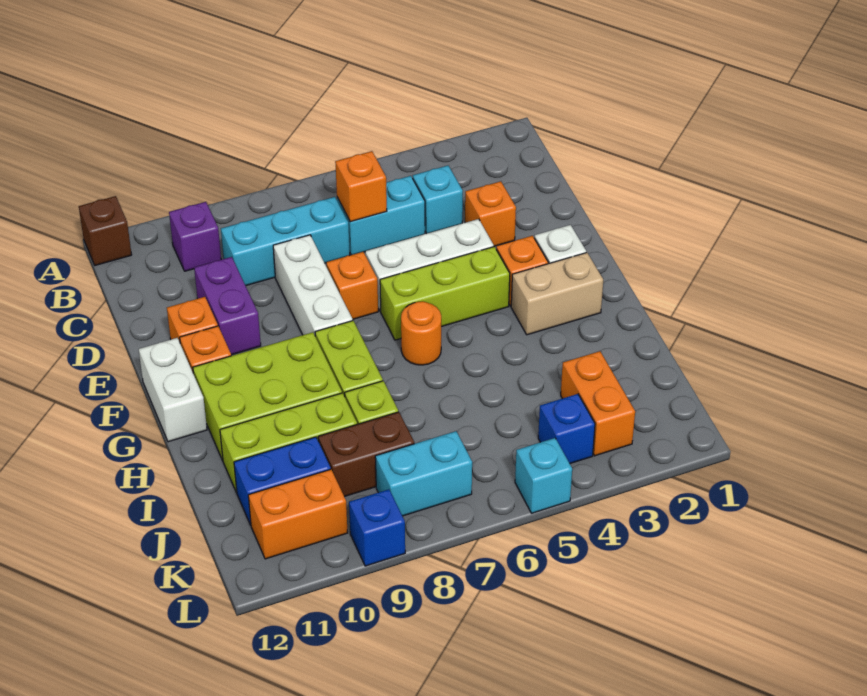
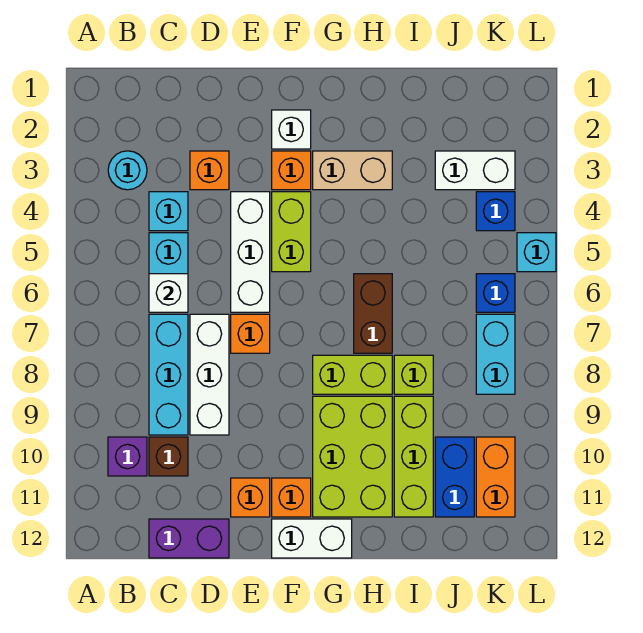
brown 1x1 brick [79,196,132,265] -> brown 1x1 brick moved to [149,437,188,476]
none -> cyan 1x1 round brick [108,151,147,190]
orange 1x1 brick [335,151,387,222] -> white 1x1 brick [149,274,188,312]
white 1x3 brick [273,235,353,335] -> white 1x3 brick turned to [190,314,229,435]
purple 1x2 brick [194,257,261,355] -> purple 1x2 brick moved to [149,519,229,558]
lime 1x3 brick [380,247,510,340] -> lime 1x2 brick [272,192,311,272]
tan 1x2 brick [511,253,603,335] -> tan 1x2 brick turned to [313,151,392,190]
orange 1x1 round brick [401,301,441,365] -> none
orange 1x2 brick [561,351,635,456] -> white 1x2 brick [435,151,515,190]
brown 1x2 brick [318,412,414,497] -> brown 1x2 brick moved to [354,274,392,353]
blue 1x1 brick [349,489,405,566] -> blue 1x1 brick moved to [476,274,515,312]

